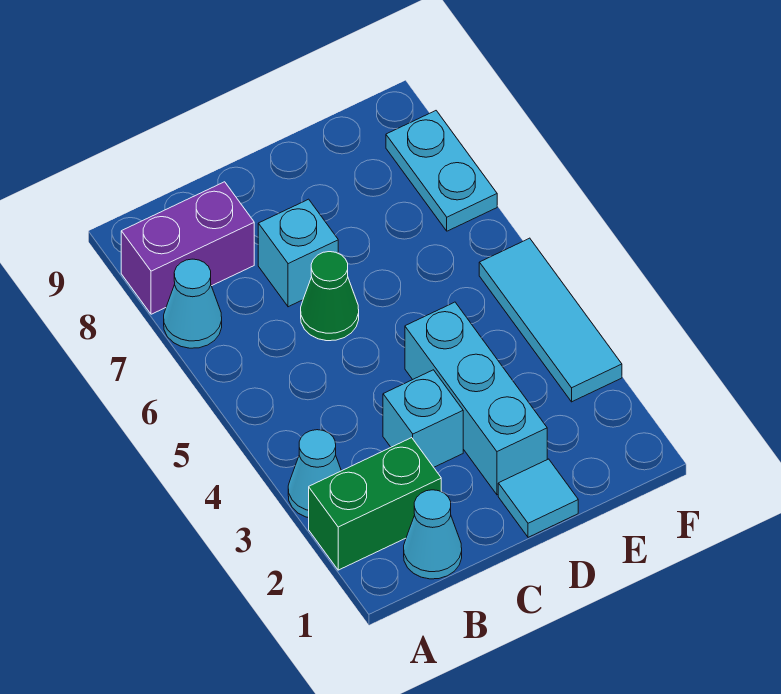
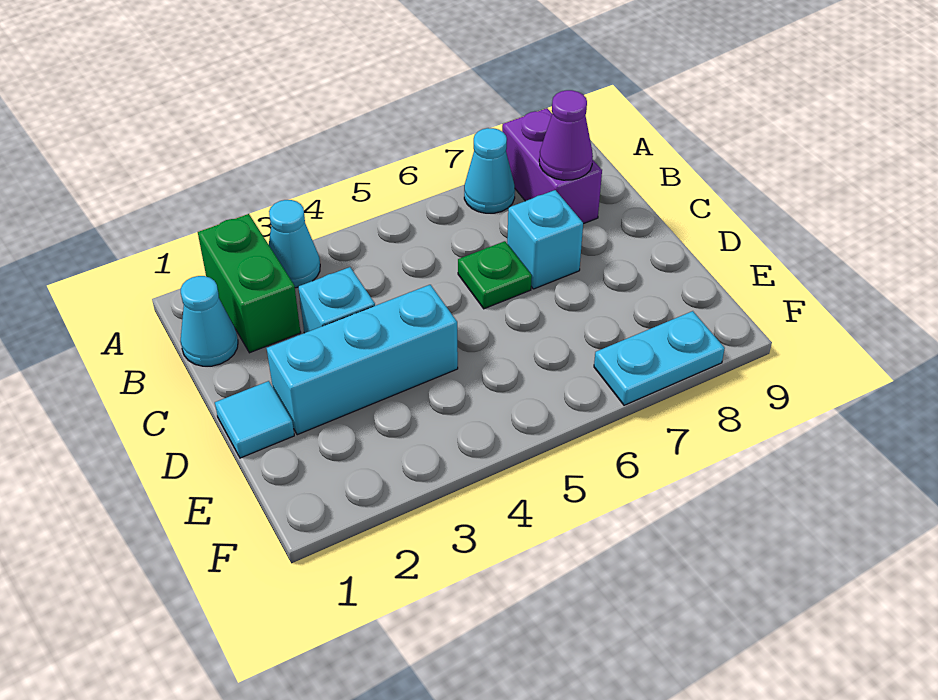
none -> purple 1x1 cone [539,90,593,180]
green 1x1 cone [301,252,359,341] -> green 1x1 plate [458,241,532,309]
cyan 1x3 tile [479,238,622,402] -> none

